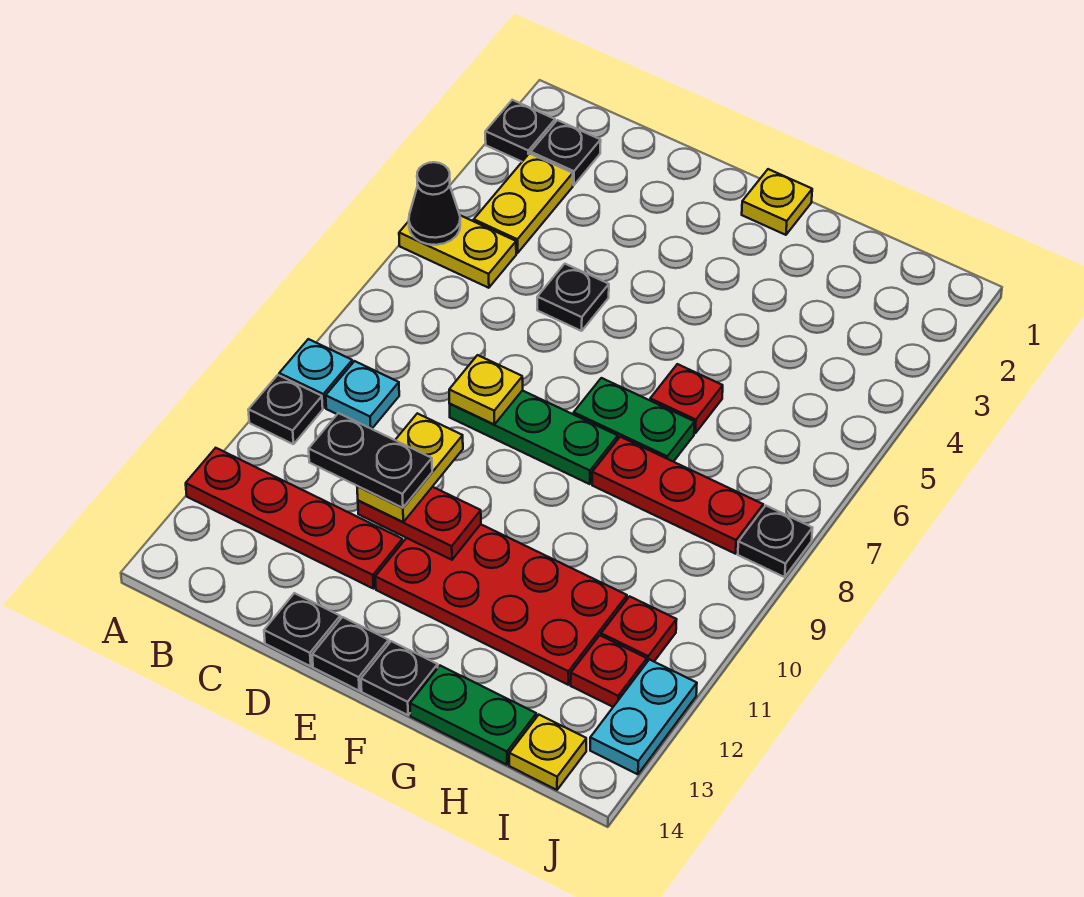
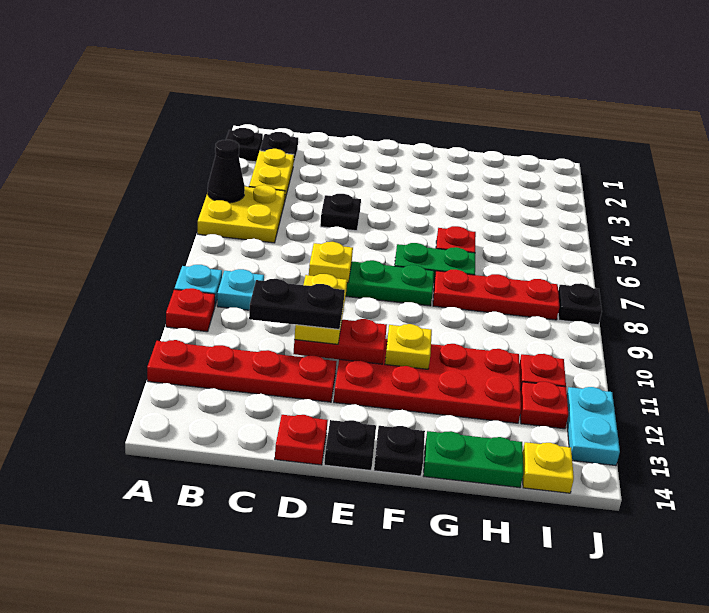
yellow 1x2 plate [399,215,516,288] -> yellow 2x2 plate [197,185,285,243]
black 1x1 plate [248,375,323,444] -> red 1x1 plate [166,288,215,332]
black 1x1 plate [264,593,340,666] -> red 1x1 plate [275,415,328,465]
yellow 1x1 plate [742,169,812,235] -> yellow 1x1 plate moved to [385,324,432,369]

